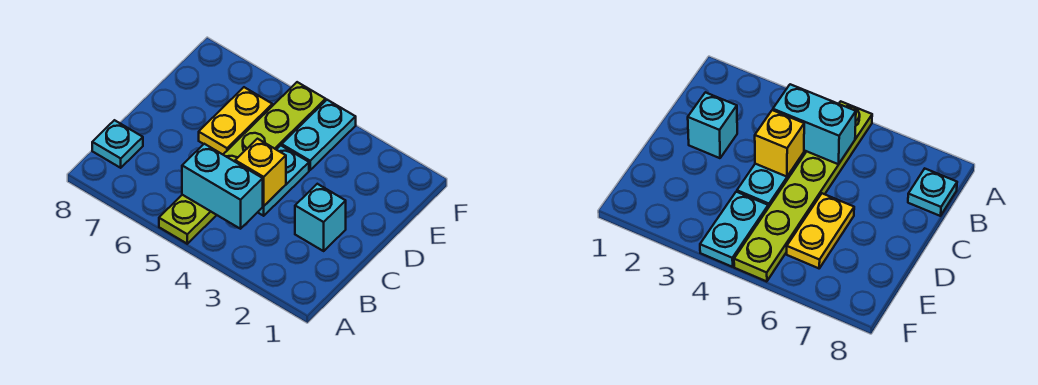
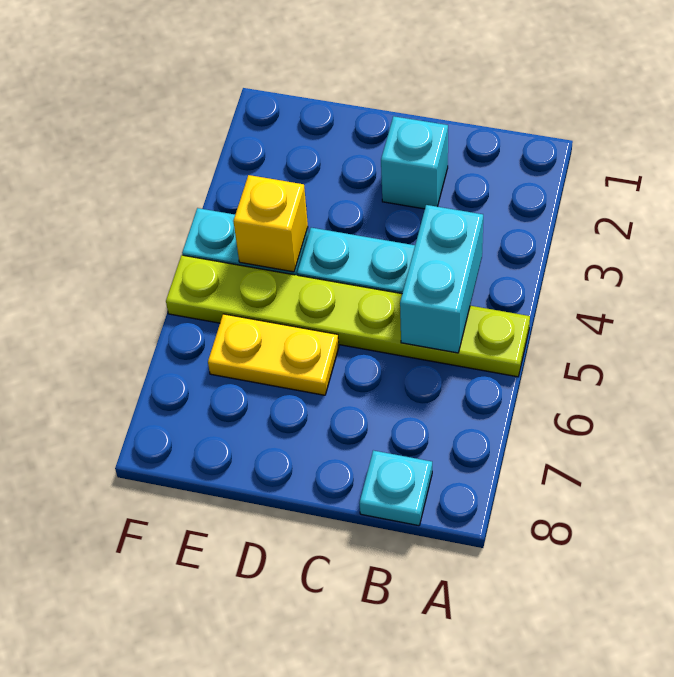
yellow 1x1 brick [235,139,286,206] -> yellow 1x1 brick moved to [233,175,308,272]

